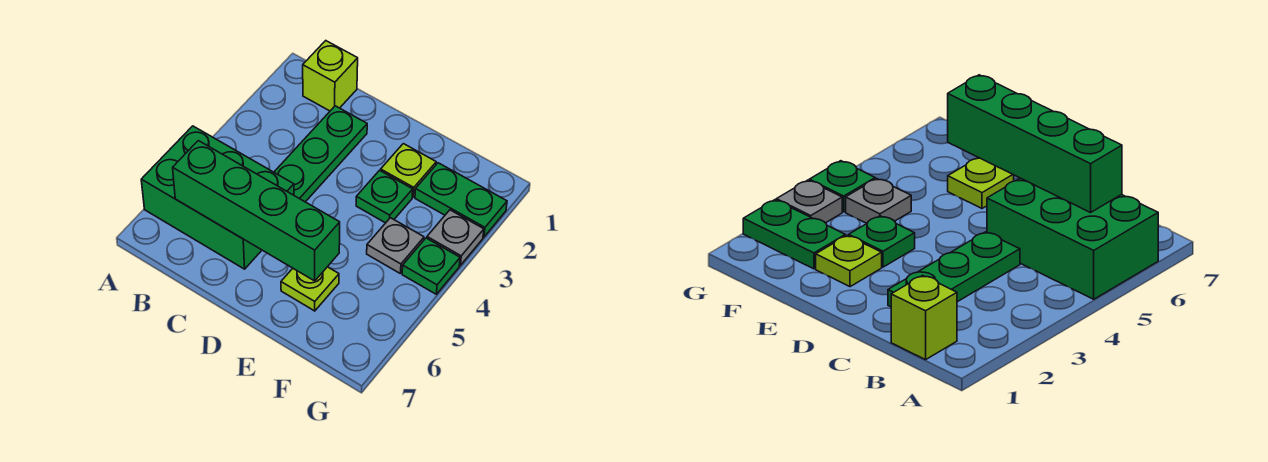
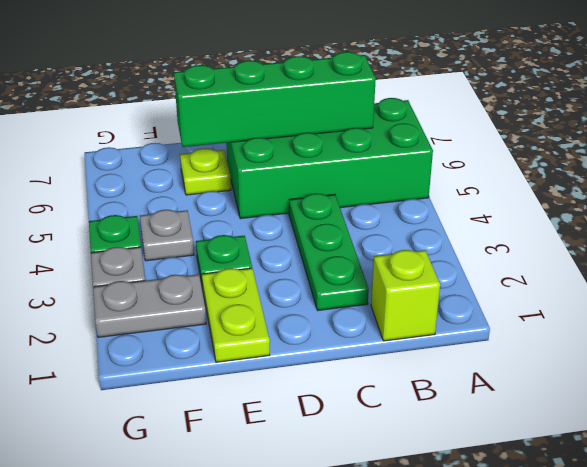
green 2x3 brick [141,126,294,269] -> green 2x4 brick [226,98,433,219]
lime 1x1 plate [381,144,436,197] -> lime 1x2 plate [202,268,270,362]
green 1x2 plate [415,163,507,237] -> grey 1x2 plate [93,274,206,337]

